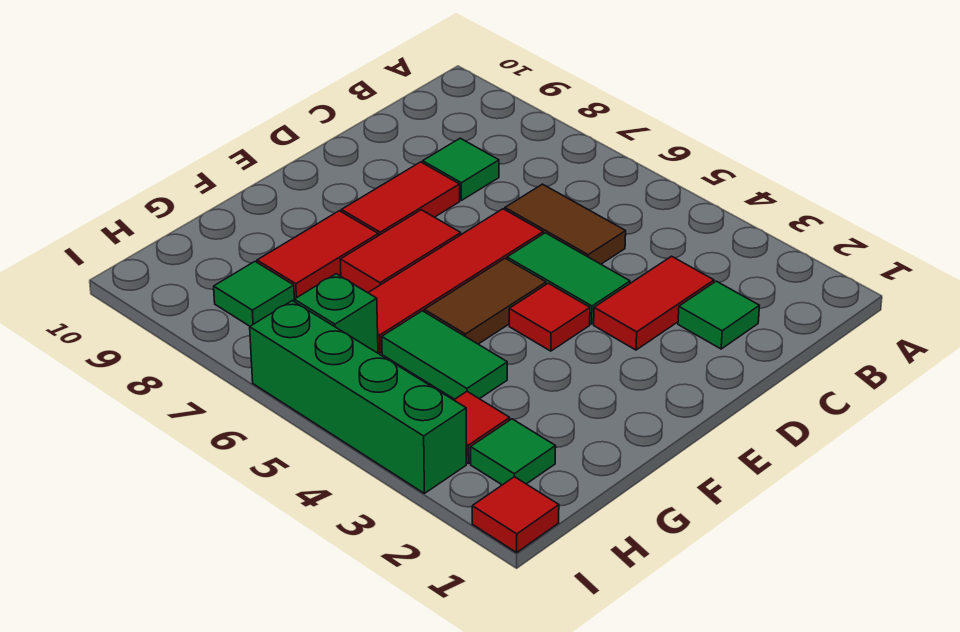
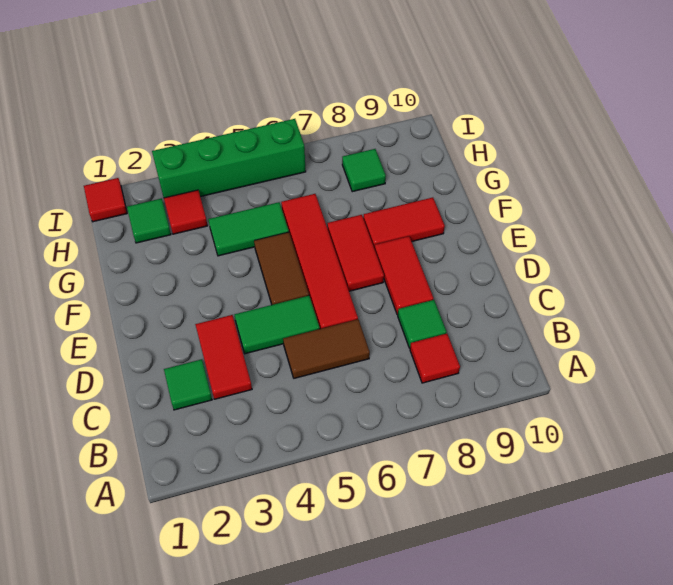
red 1x1 tile [509,283,590,351] -> red 1x1 tile moved to [410,334,460,383]
red 1x2 tile [257,211,378,299] -> red 1x2 tile turned to [363,197,445,249]
green 1x1 brick [294,274,378,353] -> none

